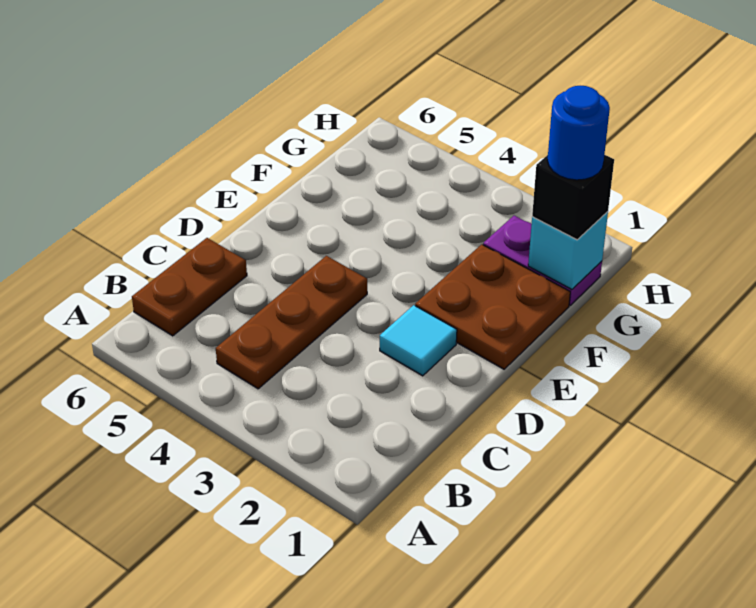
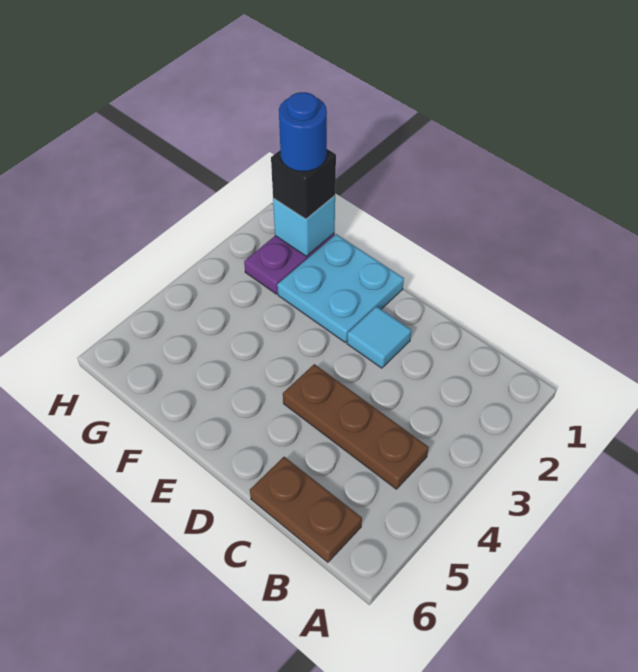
brown 2x2 plate [415,244,570,369] -> cyan 2x2 plate [277,234,404,342]

